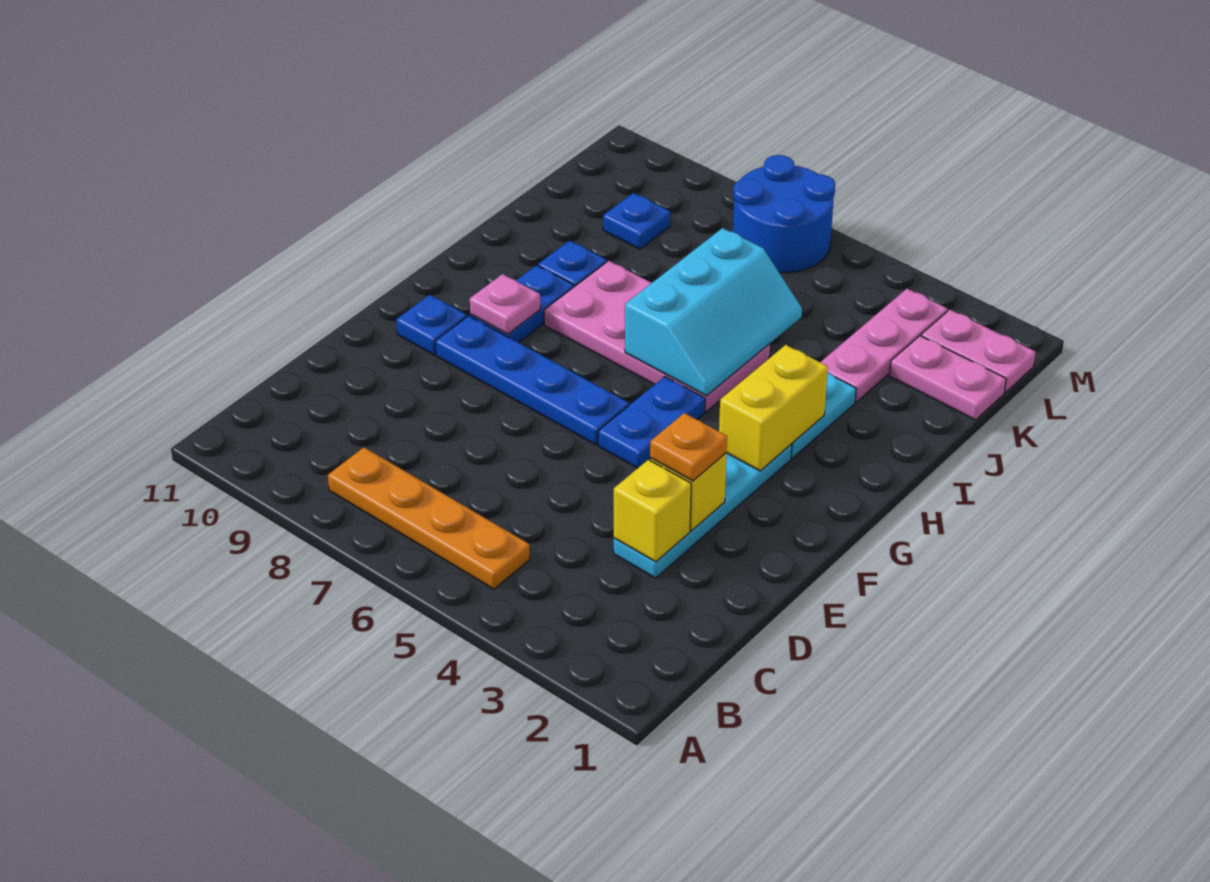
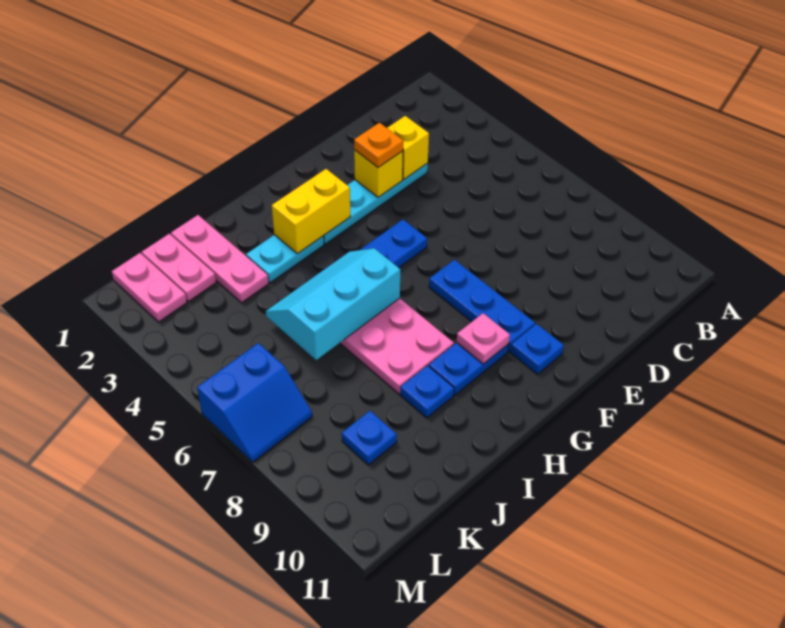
orange 1x4 plate [328,447,530,589] -> none
blue 1x4 plate [435,316,629,445] -> blue 1x3 plate [429,260,535,351]
pink 1x3 plate [820,289,948,402] -> pink 1x3 plate turned to [171,215,269,303]
blue 2x2 round brick [733,155,835,273] -> blue 2x2 slope [197,343,312,462]

